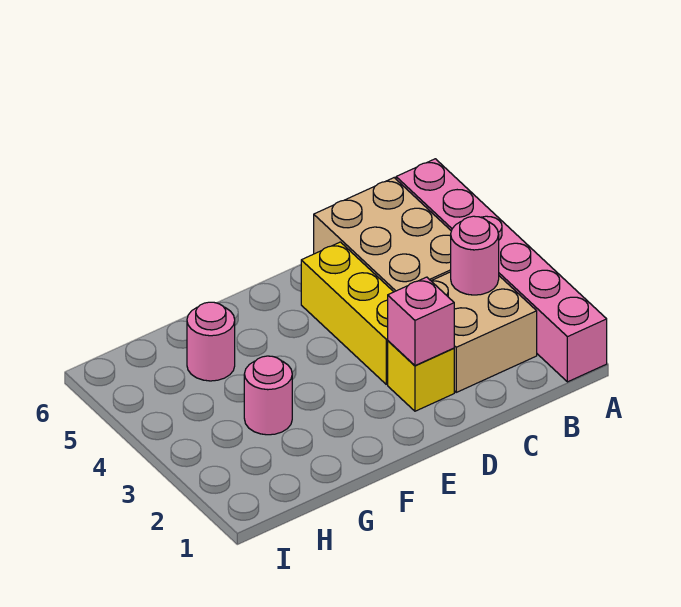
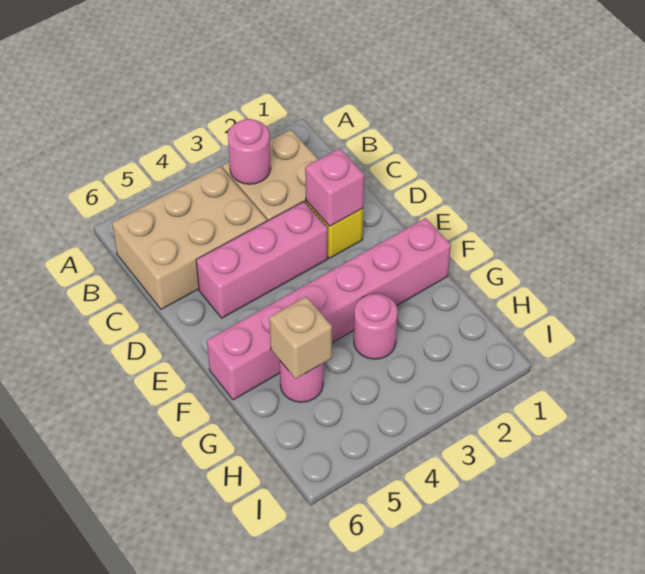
pink 1x6 brick [396,159,607,382] -> pink 1x6 brick moved to [207,218,451,400]
yellow 1x3 brick [301,242,393,384] -> pink 1x3 brick [196,202,328,318]
none -> tan 1x1 brick [269,297,332,379]

